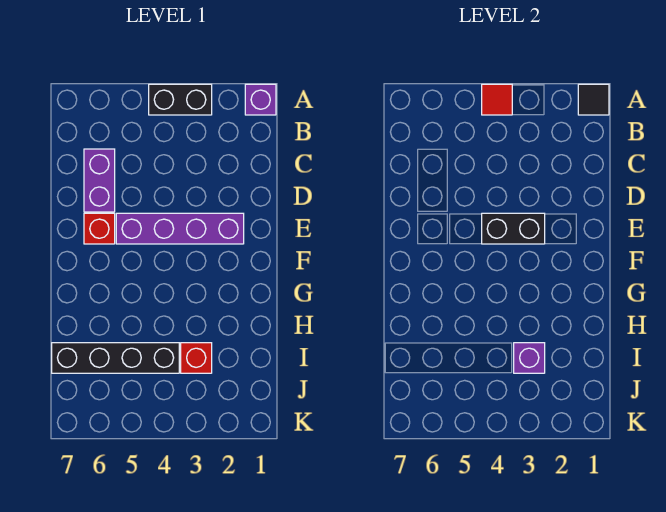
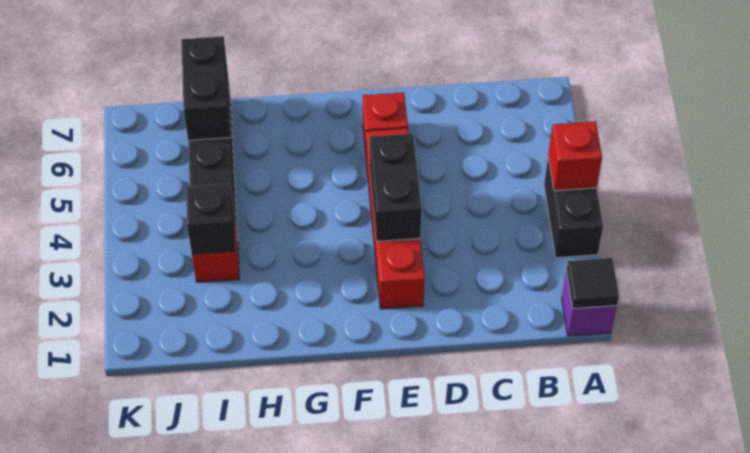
red 1x1 tile [482,84,512,115] -> red 1x1 brick [548,122,602,191]
purple 1x2 brick [84,149,115,212] -> none
purple 1x4 brick [116,213,244,244] -> red 1x4 brick [366,128,425,309]
purple 1x1 brick [514,343,545,373] -> black 1x1 brick [186,184,236,254]
none -> black 1x2 brick [181,36,231,140]

